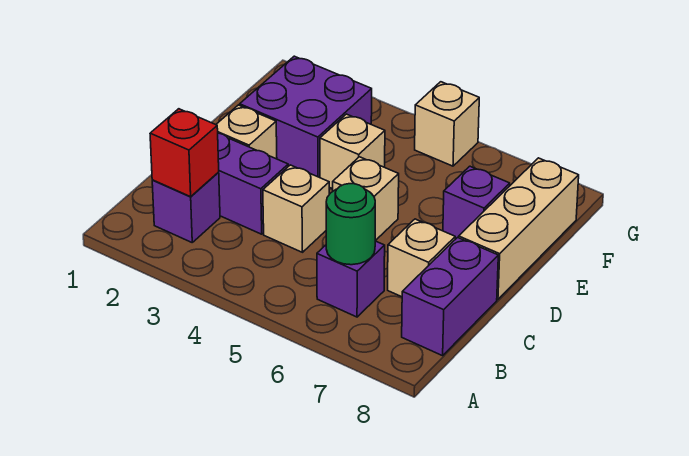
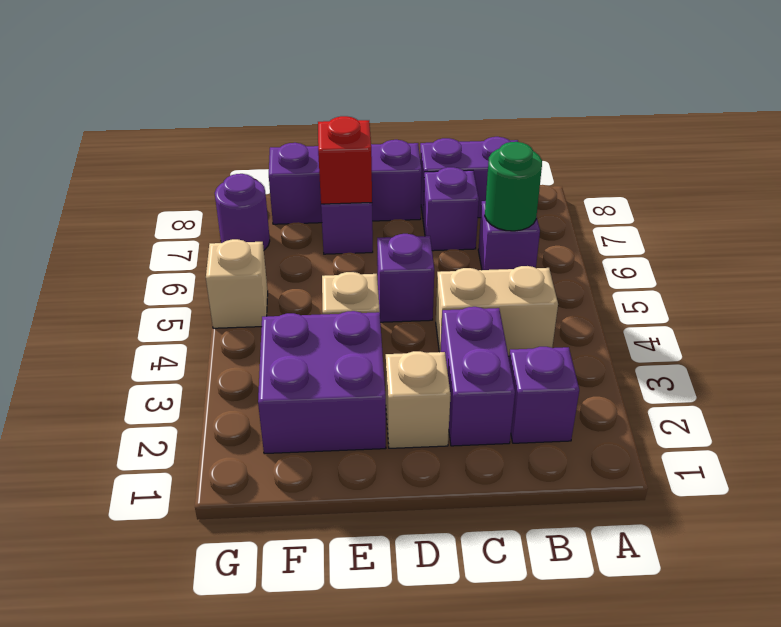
red 1x1 brick [150,109,219,197] -> red 1x1 brick moved to [318,116,372,204]
tan 1x1 brick [263,165,329,252] -> tan 1x2 brick [436,266,558,356]
tan 1x1 brick [388,219,455,297] -> purple 1x1 brick [423,167,479,251]
tan 1x1 brick [333,157,399,241] -> purple 1x1 brick [377,234,434,322]
tan 1x3 brick [459,158,579,299] -> purple 1x3 brick [269,140,422,224]
none -> purple 1x1 round brick [215,174,270,250]

